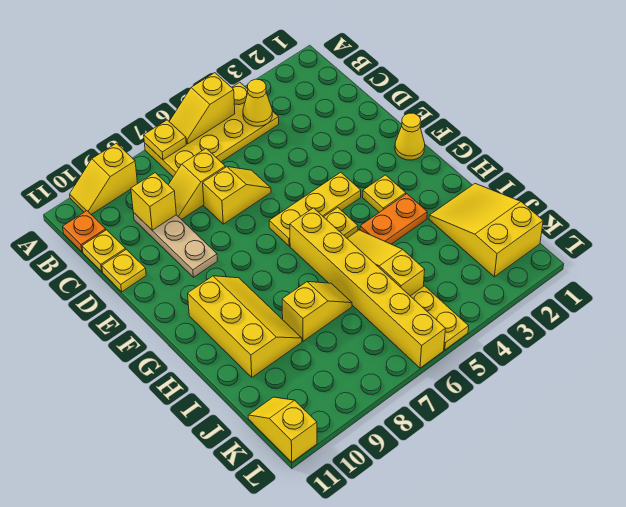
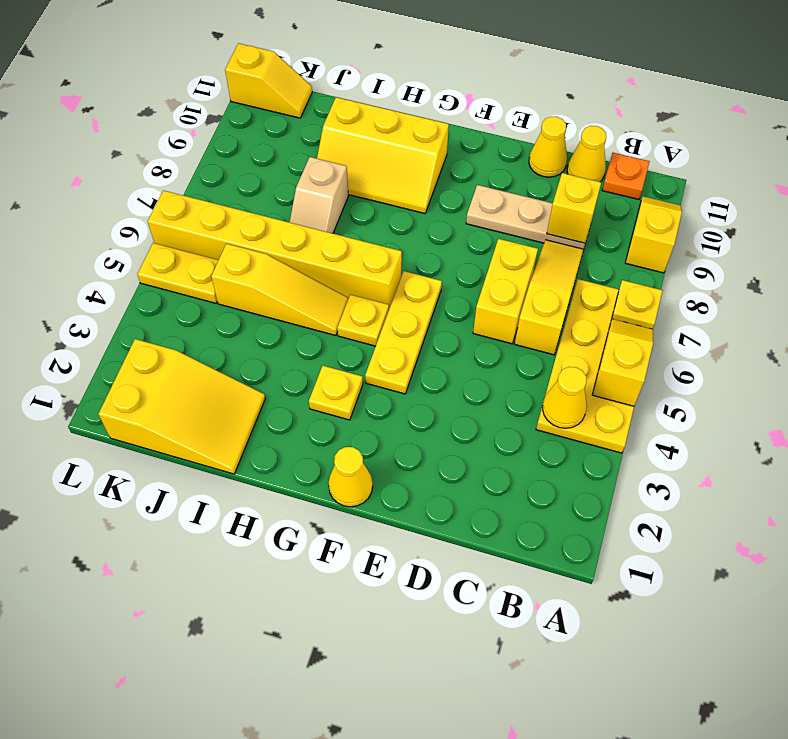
yellow 1x2 slope [169,149,225,220] -> yellow 1x3 slope [515,240,584,355]
yellow 1x1 plate [82,230,126,272] -> yellow 1x1 cone [567,126,606,182]
yellow 1x2 slope [203,167,271,224] -> yellow 1x2 brick [473,239,538,344]
yellow 1x1 plate [102,249,146,292] -> yellow 1x1 cone [529,117,567,177]
orange 1x2 plate [360,194,427,244] -> none
yellow 1x2 slope [282,282,352,341] -> tan 1x2 slope [290,157,348,233]

